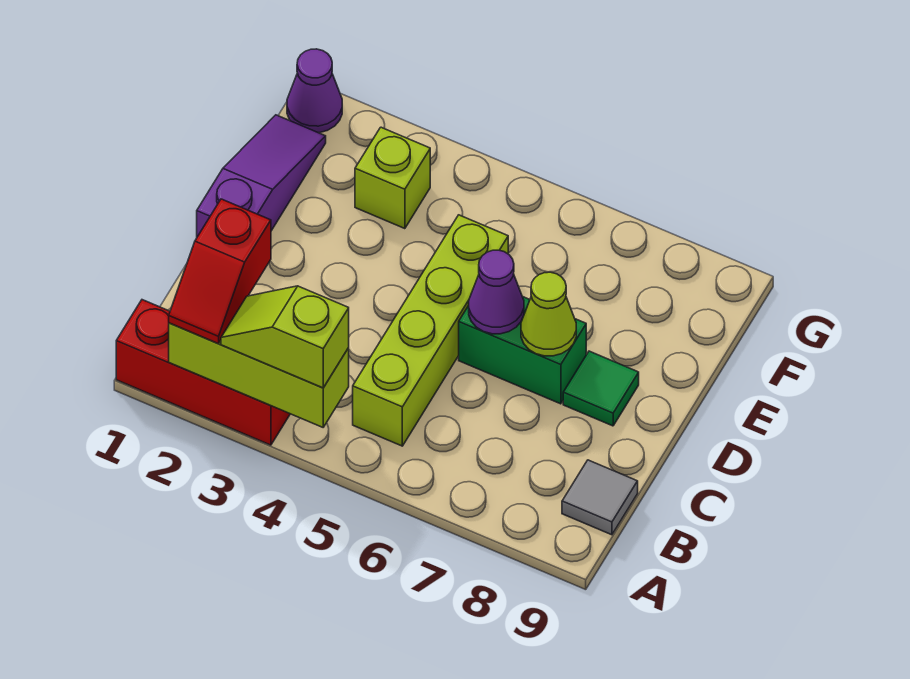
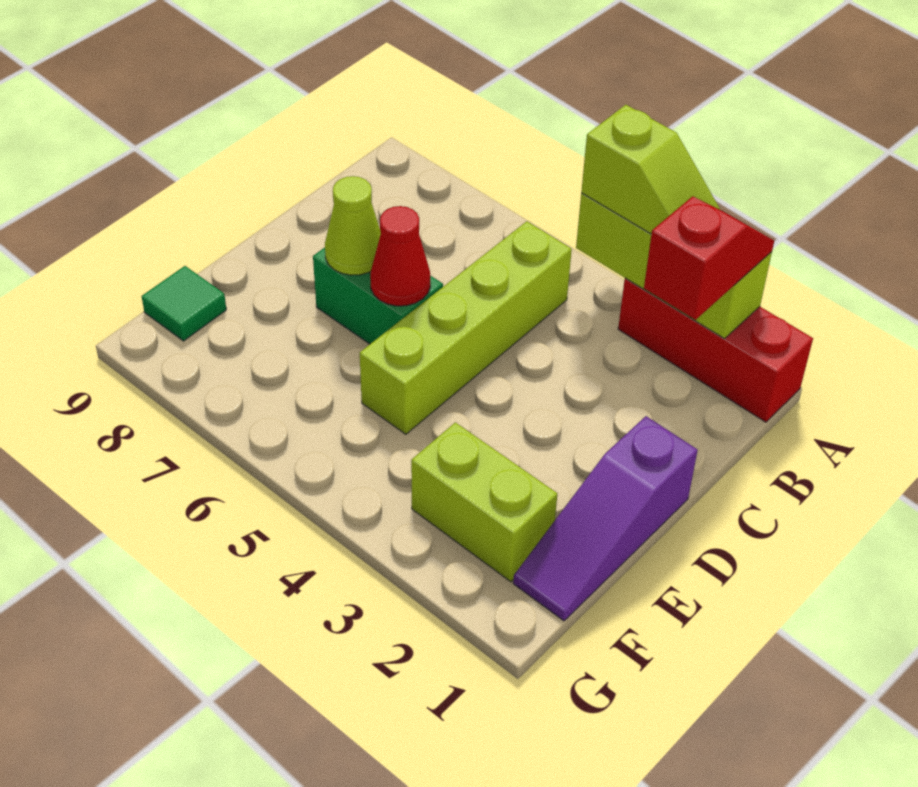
grey 1x1 tile [562,460,638,535] -> none
purple 1x1 cone [469,250,524,334] -> red 1x1 cone [370,206,430,306]
green 1x1 tile [563,351,639,426] -> green 1x1 tile moved to [142,266,226,341]
lime 1x1 brick [355,127,430,229] -> lime 1x2 brick [411,422,557,582]
purple 1x1 cone [287,49,342,133] -> none

